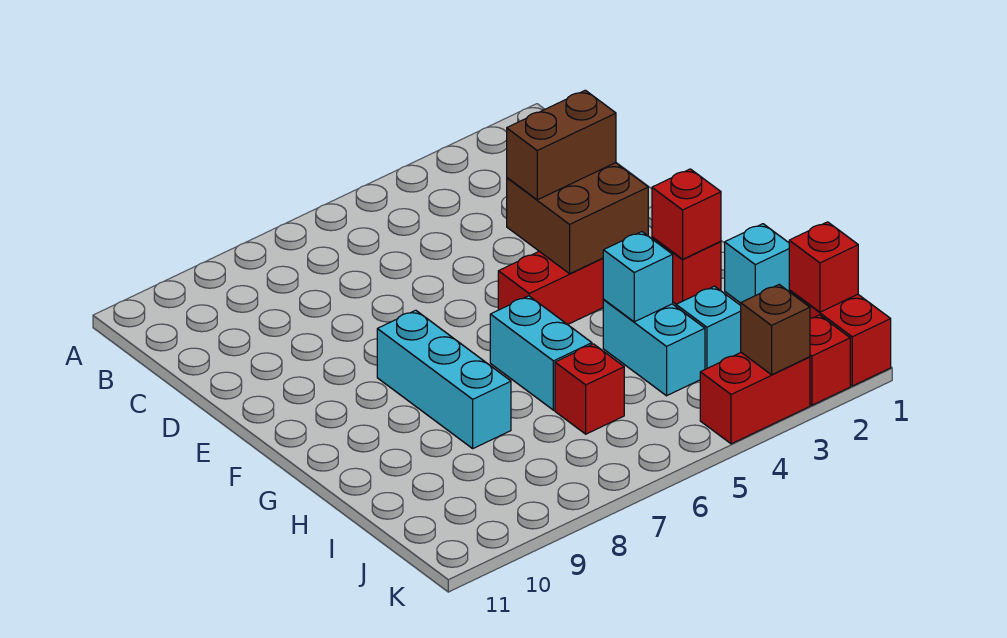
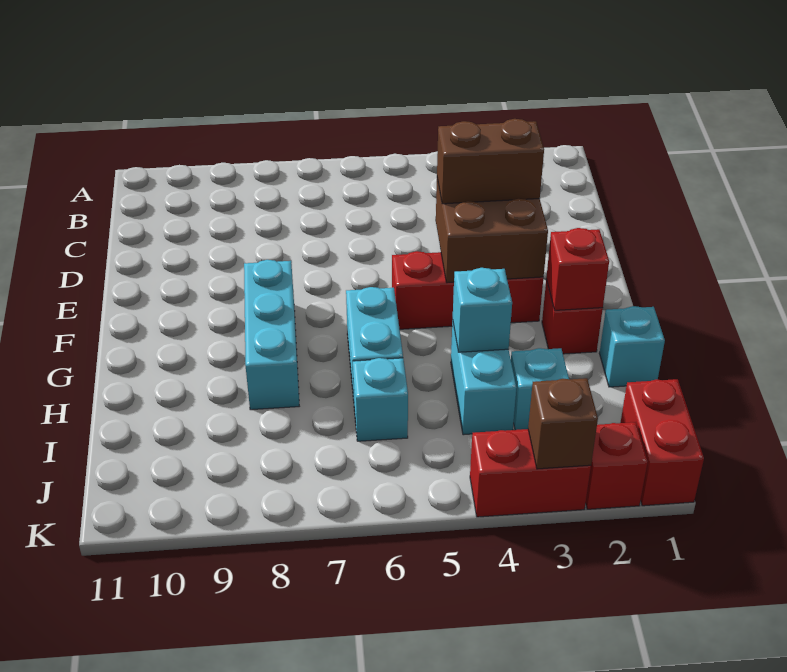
red 1x1 brick [555,344,624,434] -> cyan 1x1 brick [353,358,408,441]
red 1x1 brick [789,222,858,312] -> none

